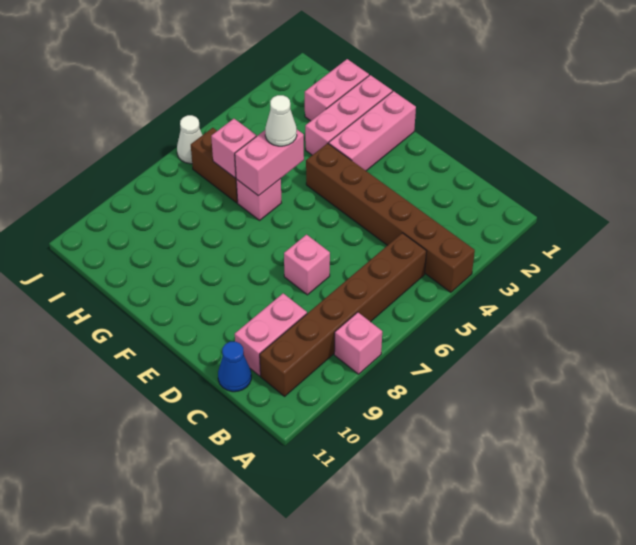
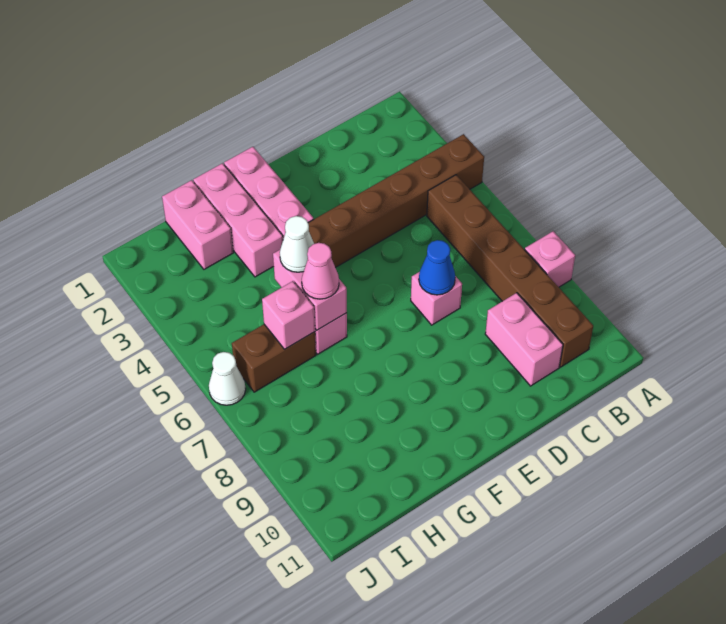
blue 1x1 cone [218,342,251,392] -> blue 1x1 cone moved to [419,240,455,295]
none -> pink 1x1 cone [302,243,339,299]

